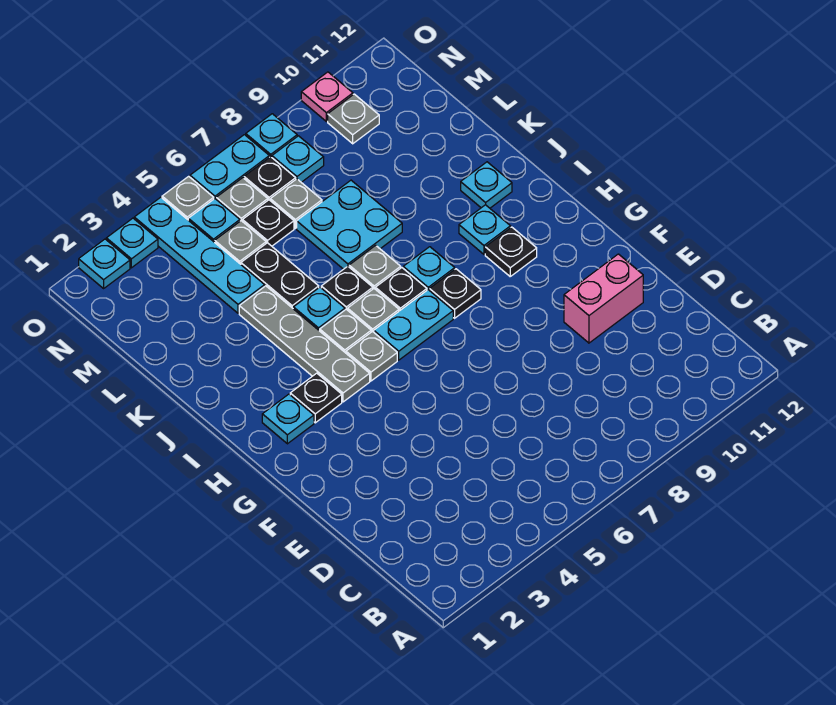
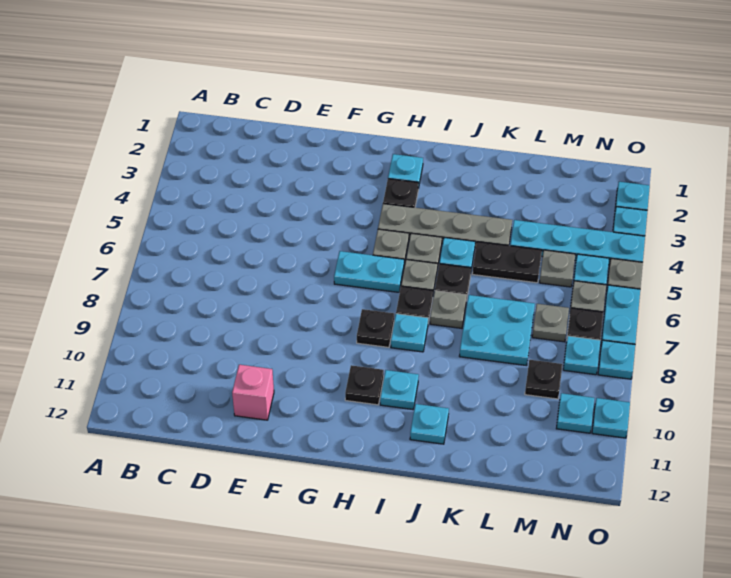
pink 1x2 brick [564,254,643,343] -> pink 1x1 brick [232,365,274,420]
cyan 1x2 plate [374,290,453,360] -> cyan 1x2 plate turned to [334,251,404,292]
black 1x1 plate [243,200,294,246] -> black 1x1 plate moved to [525,360,562,399]
grey 1x1 plate [328,94,379,144] -> cyan 1x1 plate [556,393,594,433]
pink 1x1 plate [301,72,353,121] -> cyan 1x1 plate [592,398,630,438]

